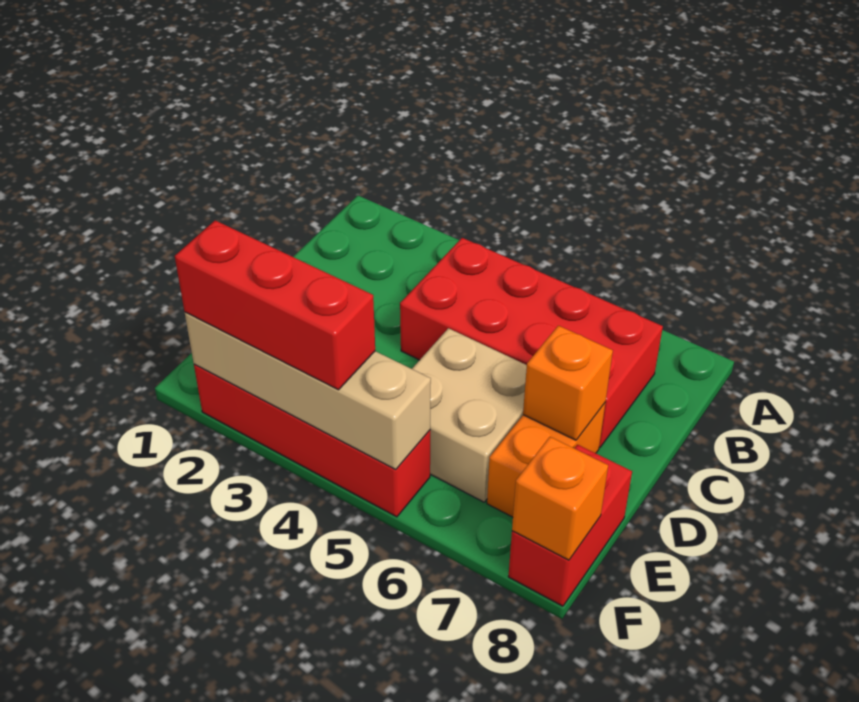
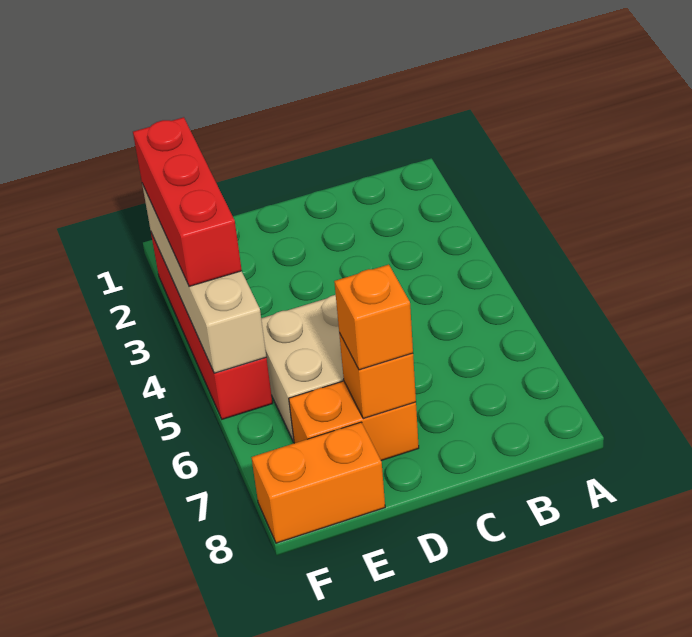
red 2x4 brick [400,238,663,447] -> none
red 1x2 brick [508,445,632,606] -> orange 1x2 brick [251,422,385,543]
orange 1x1 brick [512,437,608,560] -> orange 1x1 brick moved to [334,265,413,370]

